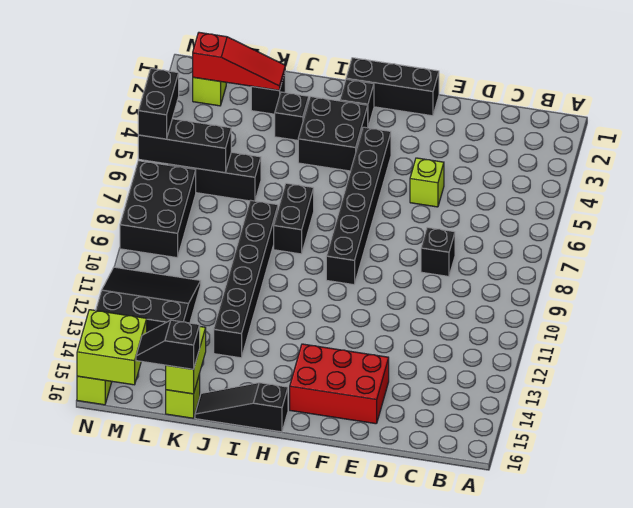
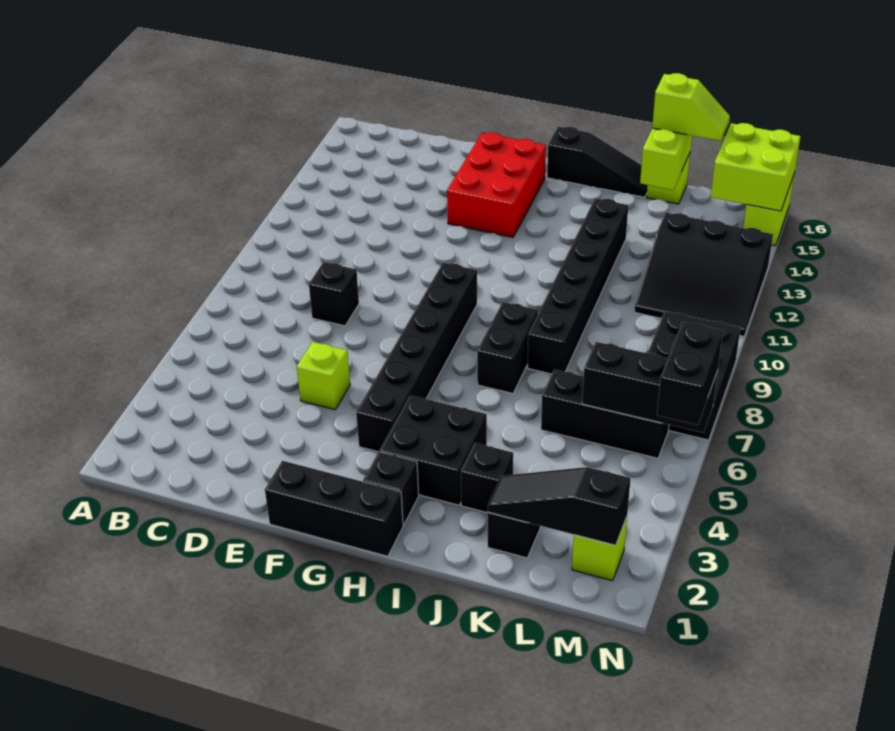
red 2x3 brick [290,344,389,424] -> red 2x3 brick turned to [447,133,546,237]
red 1x3 slope [193,32,285,90] -> black 1x3 slope [488,467,631,545]
black 1x2 slope [136,320,200,369] -> lime 1x2 slope [652,73,730,141]

